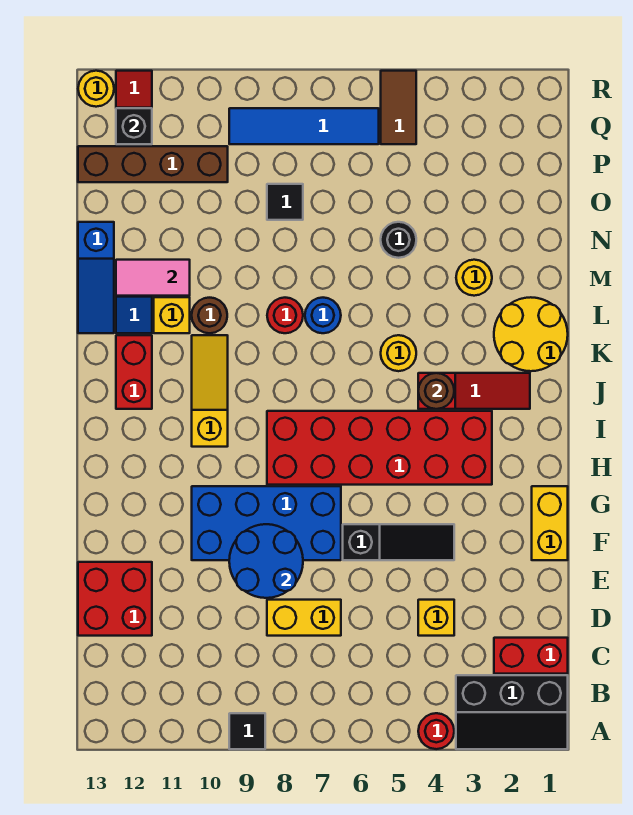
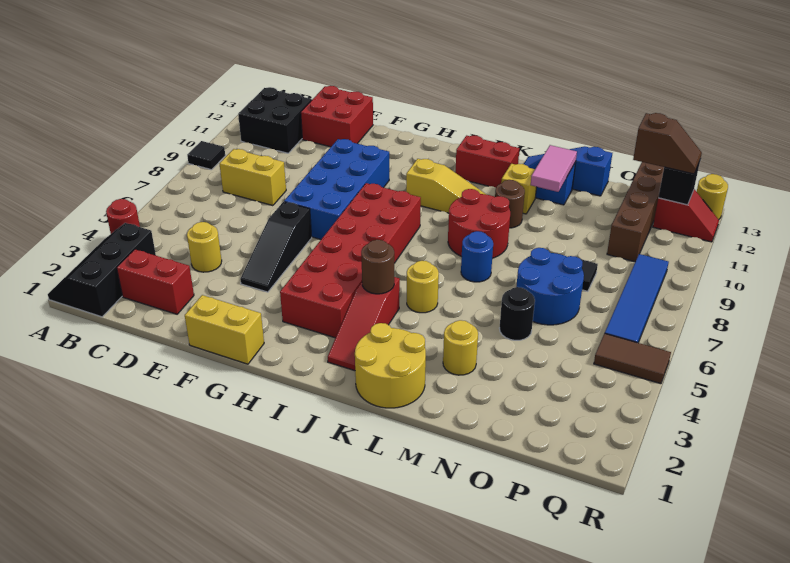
none -> black 2x2 brick [238,87,312,153]
red 1x2 brick [494,638,568,674] -> red 1x2 brick turned to [117,249,194,314]
yellow 1x1 brick [418,600,454,636] -> yellow 1x1 round brick [187,222,222,272]
yellow 1x2 brick [267,600,341,636] -> yellow 1x2 brick turned to [219,149,286,206]
blue 2x2 round brick [229,524,303,598] -> blue 2x2 round brick moved to [516,248,584,325]
red 1x1 round brick [267,298,303,333] -> red 2x2 round brick [448,189,510,258]
none -> brown 1x2 slope [633,113,702,174]

